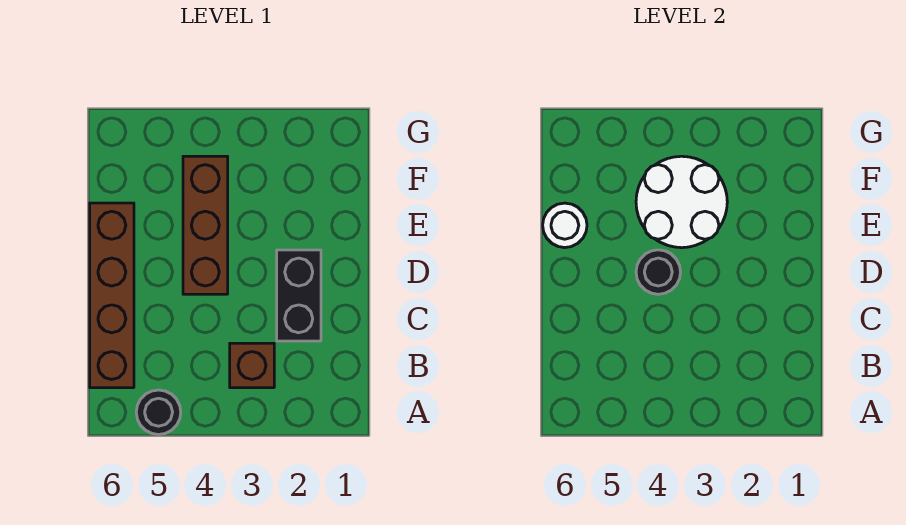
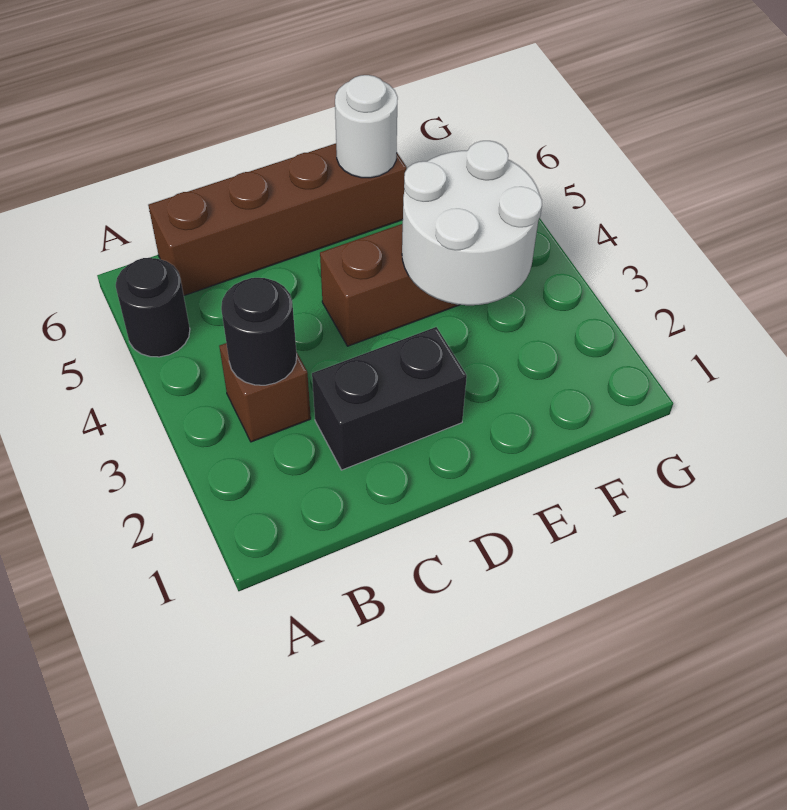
black 1x1 round brick [636,250,681,294] -> black 1x1 round brick moved to [221,278,297,385]

